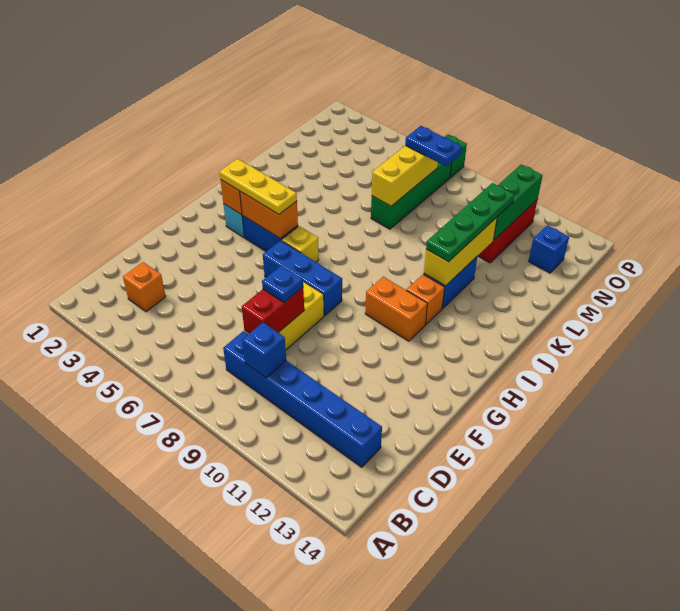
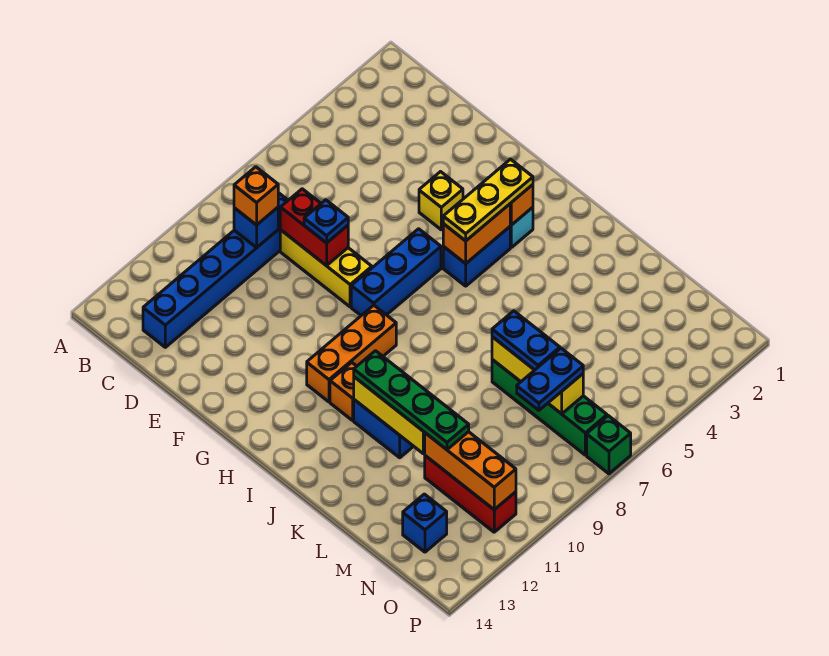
orange 1x1 brick [123,262,166,312] -> orange 1x1 brick moved to [234,167,278,225]
yellow 1x1 brick [282,226,319,262] -> yellow 1x1 brick moved to [419,172,463,230]
orange 1x2 brick [365,277,427,341] -> orange 1x3 brick [307,305,396,402]
none -> blue 1x2 plate [492,311,560,370]
green 1x3 brick [494,164,543,240] -> orange 1x3 brick [425,432,516,510]

